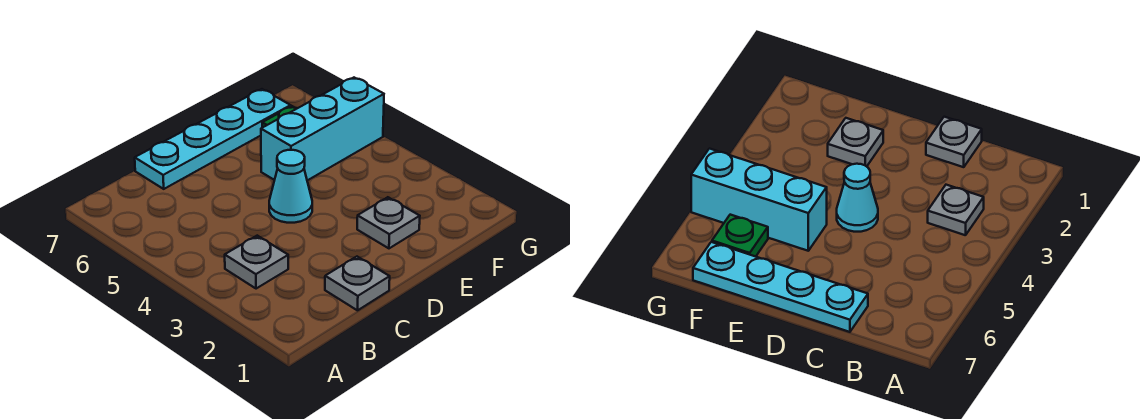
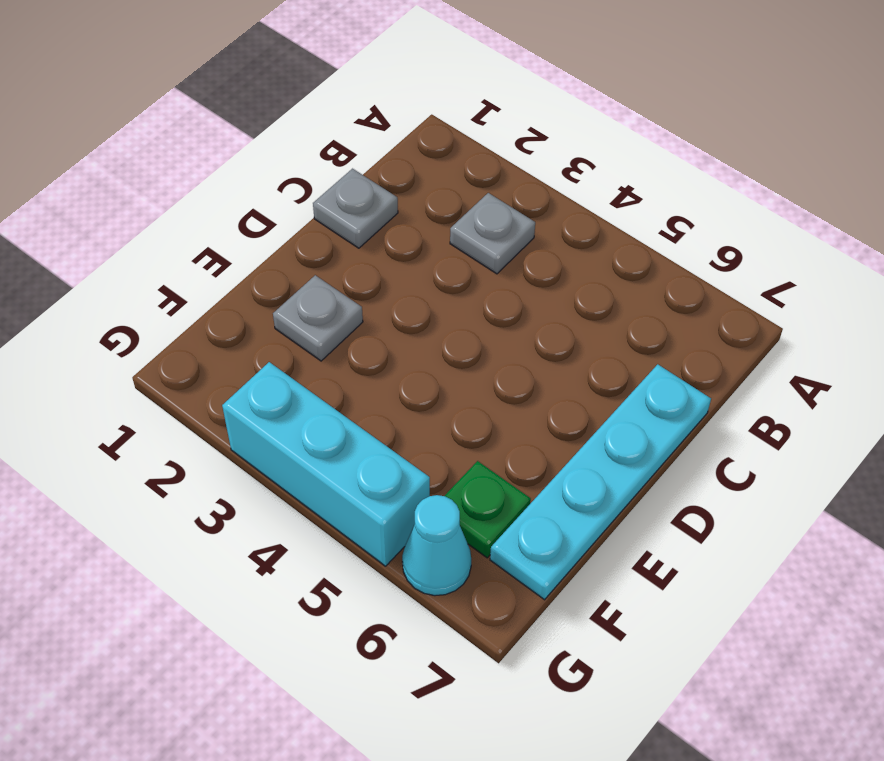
cyan 1x1 cone [269,150,312,223] -> cyan 1x1 cone moved to [402,495,471,596]
cyan 1x3 brick [261,78,384,181] -> cyan 1x3 brick turned to [222,362,430,566]

